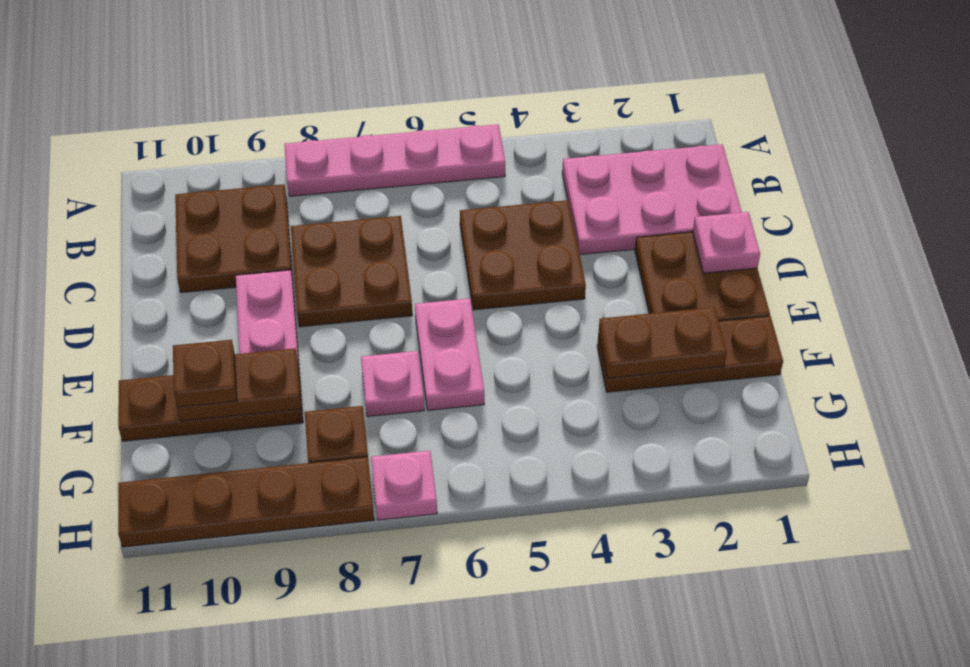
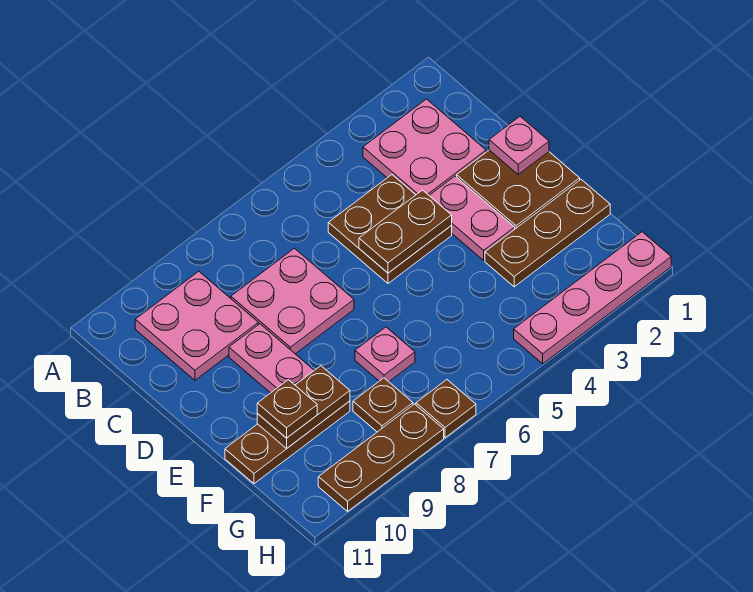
pink 1x4 plate [284,124,505,196] -> pink 1x4 plate moved to [514,232,671,364]
pink 2x3 plate [562,144,742,255] -> pink 2x2 plate [363,99,486,195]
brown 2x2 plate [175,184,293,293] -> pink 2x2 plate [135,271,258,380]
brown 2x2 plate [291,216,412,327] -> pink 2x2 plate [231,248,354,354]
pink 1x2 plate [415,299,484,410] -> pink 1x2 plate moved to [429,176,515,260]
brown 1x2 plate [598,307,727,378] -> brown 1x2 plate moved to [359,190,452,273]
pink 1x1 plate [371,451,437,520] -> brown 1x1 plate [416,380,476,438]
brown 1x4 plate [118,457,374,547] -> brown 1x3 plate [318,404,444,511]

